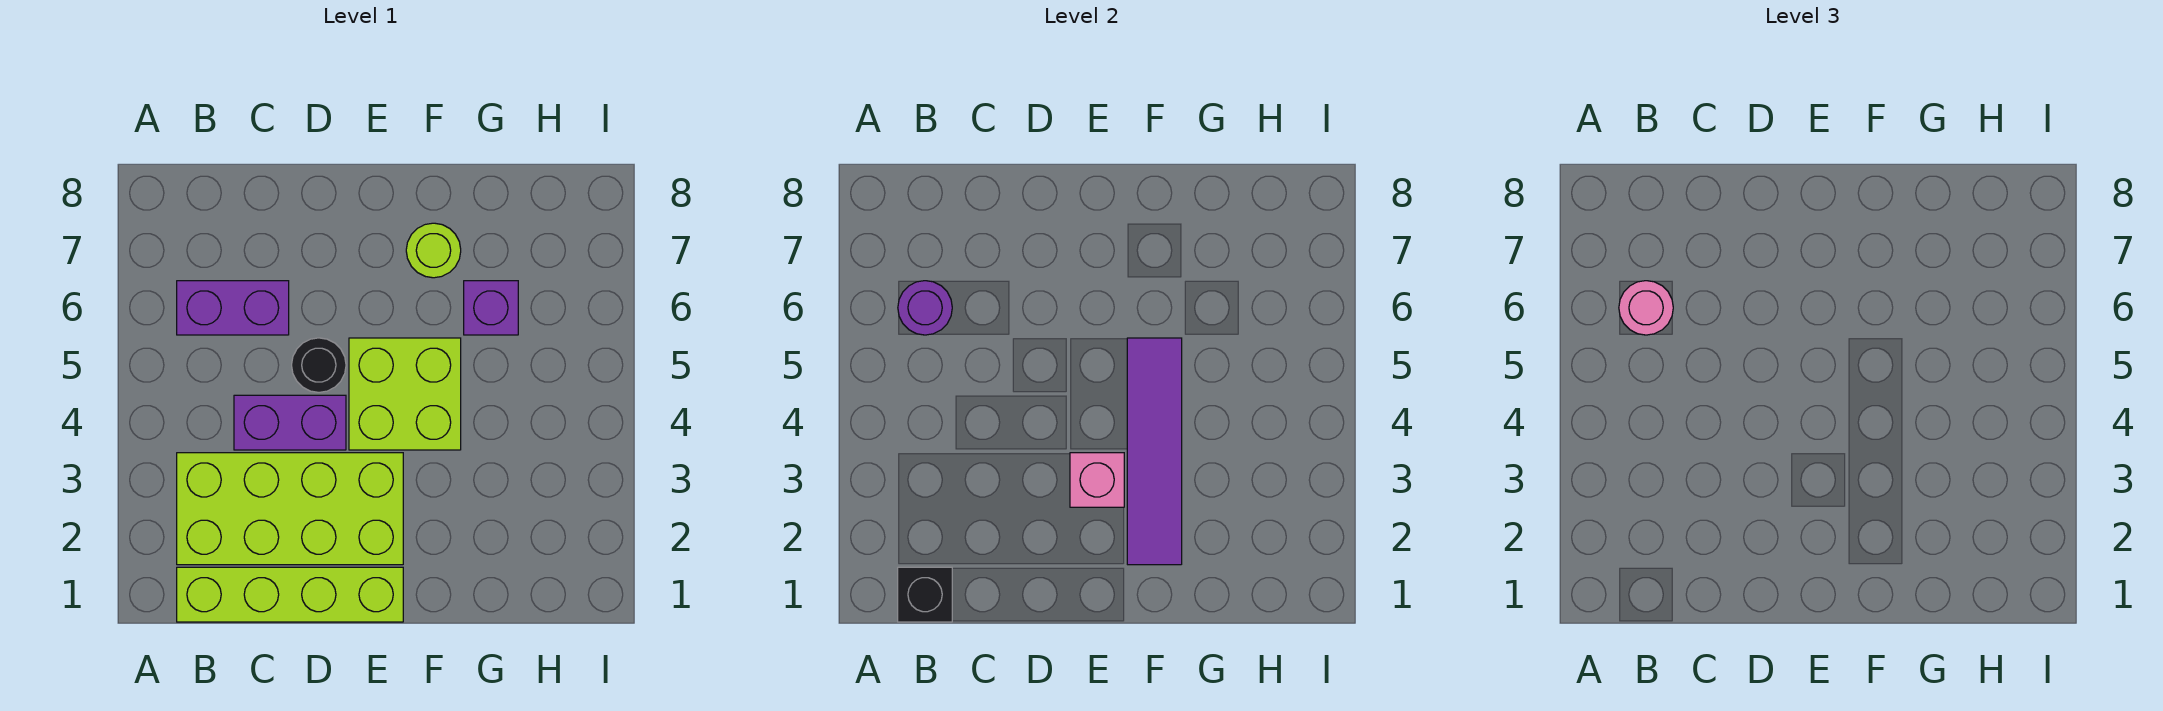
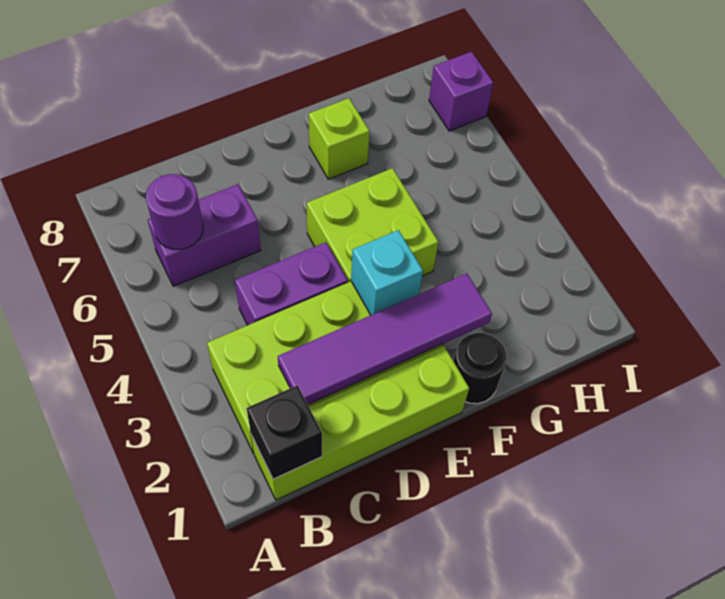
pink 1x1 round brick [1619,281,1673,335] -> none
black 1x1 round brick [292,338,346,392] -> black 1x1 round brick moved to [454,333,507,404]
pink 1x1 brick [1070,453,1124,507] -> cyan 1x1 brick [351,230,423,315]
purple 1x4 tile [1127,338,1182,565] -> purple 1x4 tile turned to [278,274,492,405]
lime 1x1 round brick [406,223,461,278] -> lime 1x1 brick [309,98,370,179]
purple 1x1 brick [464,281,518,335] -> purple 1x1 brick moved to [429,52,493,131]

